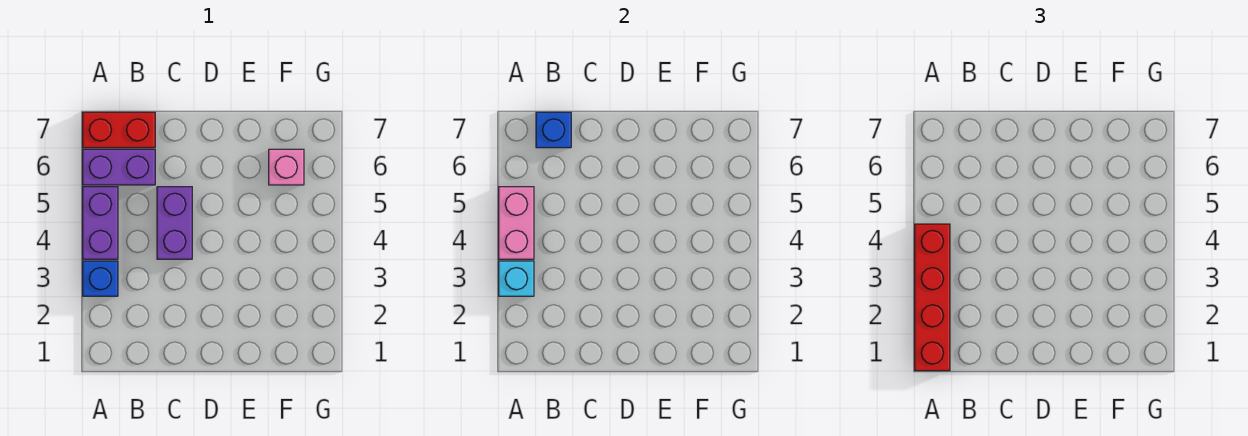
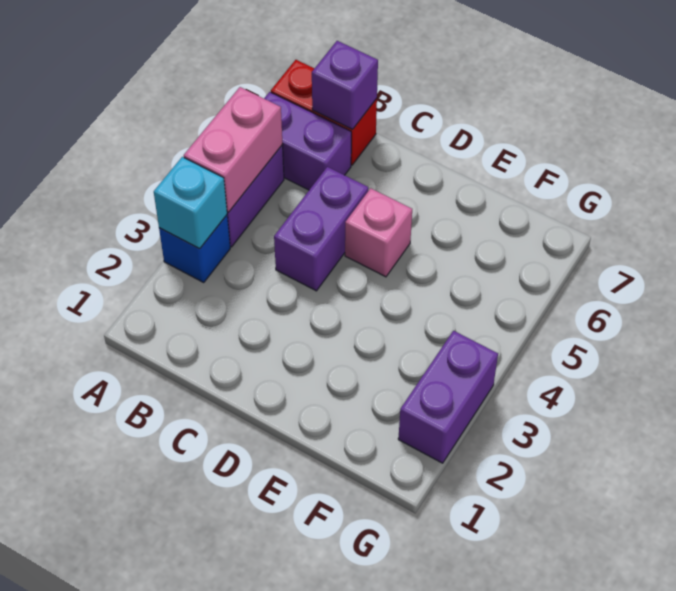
red 1x4 brick [915,224,950,371] -> none
blue 1x1 brick [536,112,571,148] -> purple 1x1 brick [312,41,378,129]
pink 1x1 brick [269,149,304,185] -> pink 1x1 brick moved to [345,188,412,277]
none -> purple 1x2 brick [398,331,498,463]

